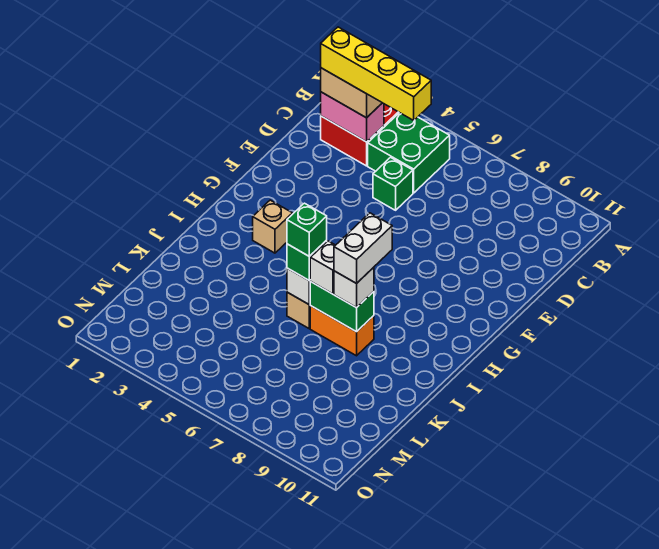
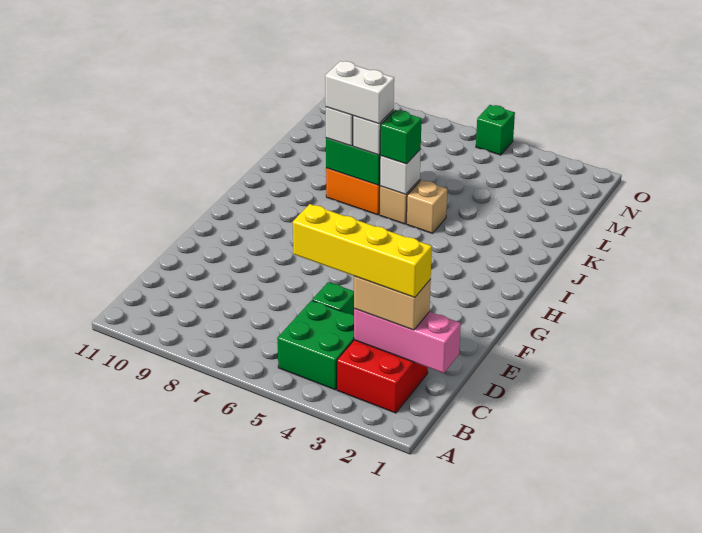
pink 1x2 brick [321,92,384,142] -> pink 1x3 brick [354,309,461,373]
tan 1x1 brick [253,200,293,253] -> tan 1x1 brick moved to [407,180,447,233]
white 1x2 brick [334,213,392,283] -> white 1x2 brick turned to [325,61,394,124]
green 1x1 brick [287,203,327,256] -> green 1x1 brick moved to [476,105,515,155]

